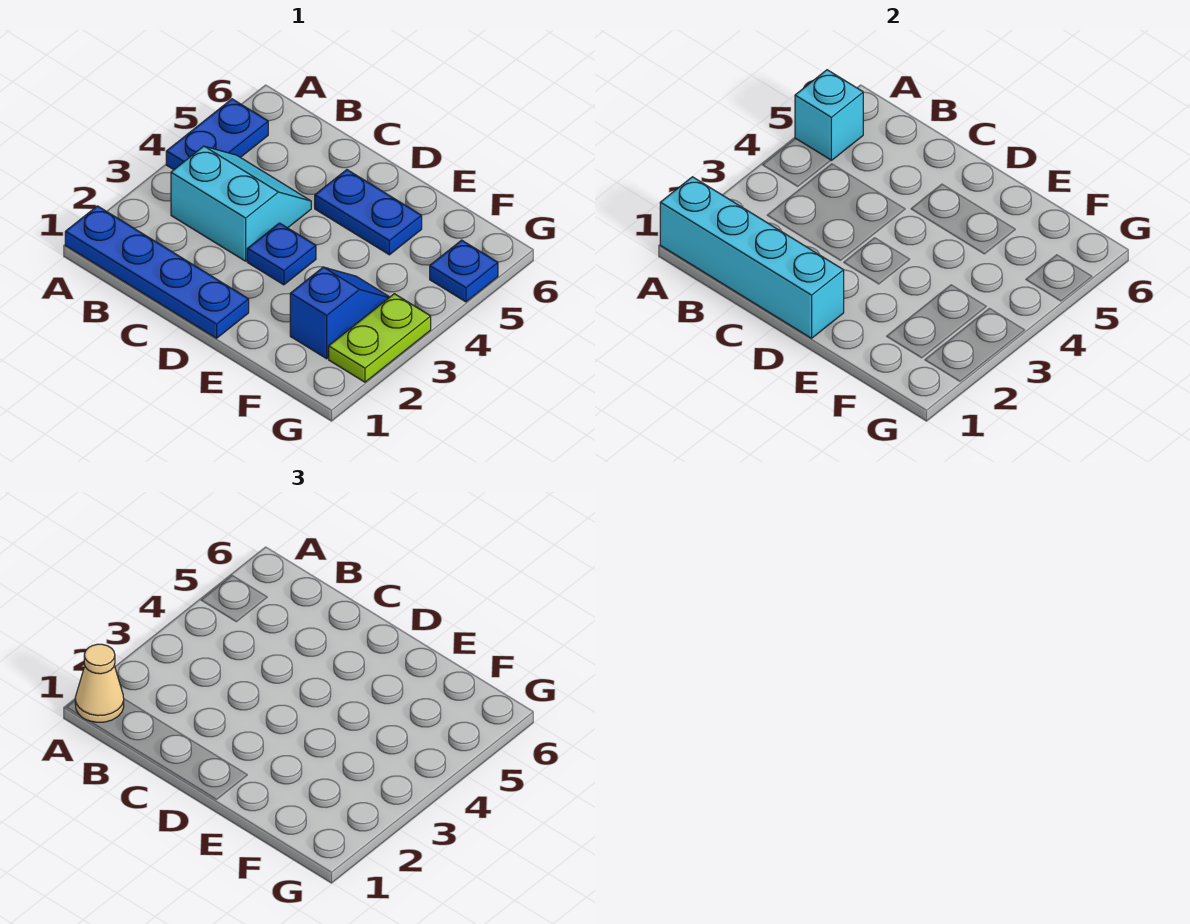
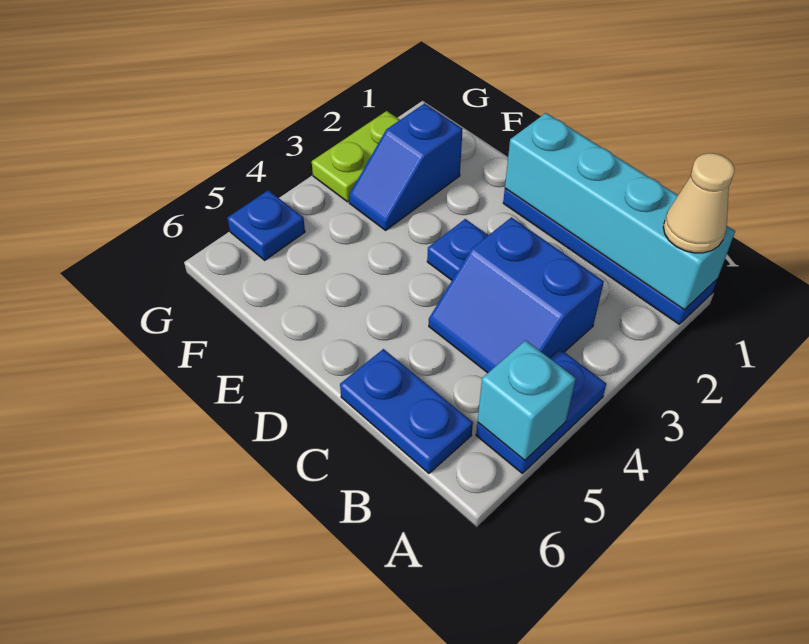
cyan 2x2 slope [171,146,311,261] -> blue 2x2 slope [429,217,604,373]
blue 1x2 plate [315,170,422,255] -> blue 1x2 plate moved to [340,349,473,473]

